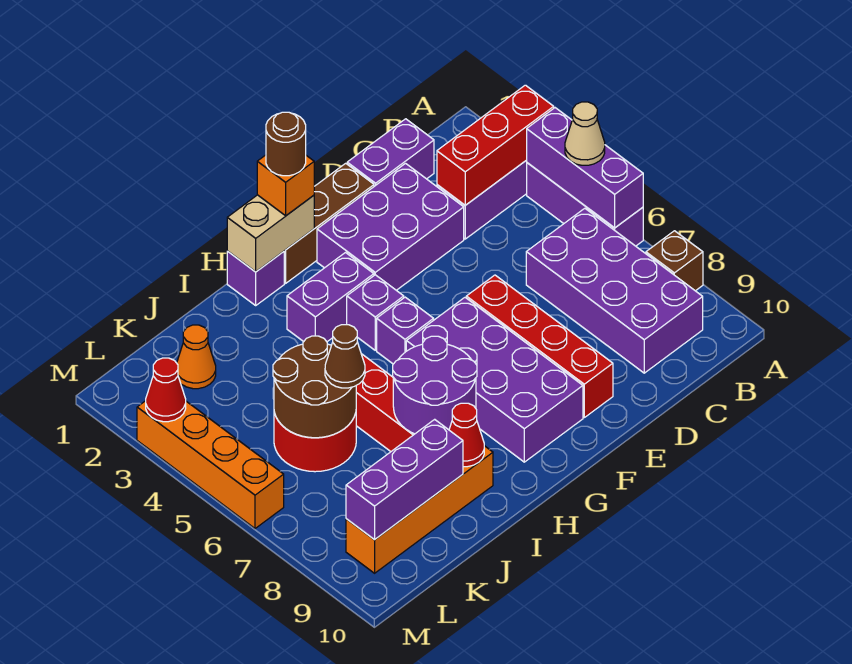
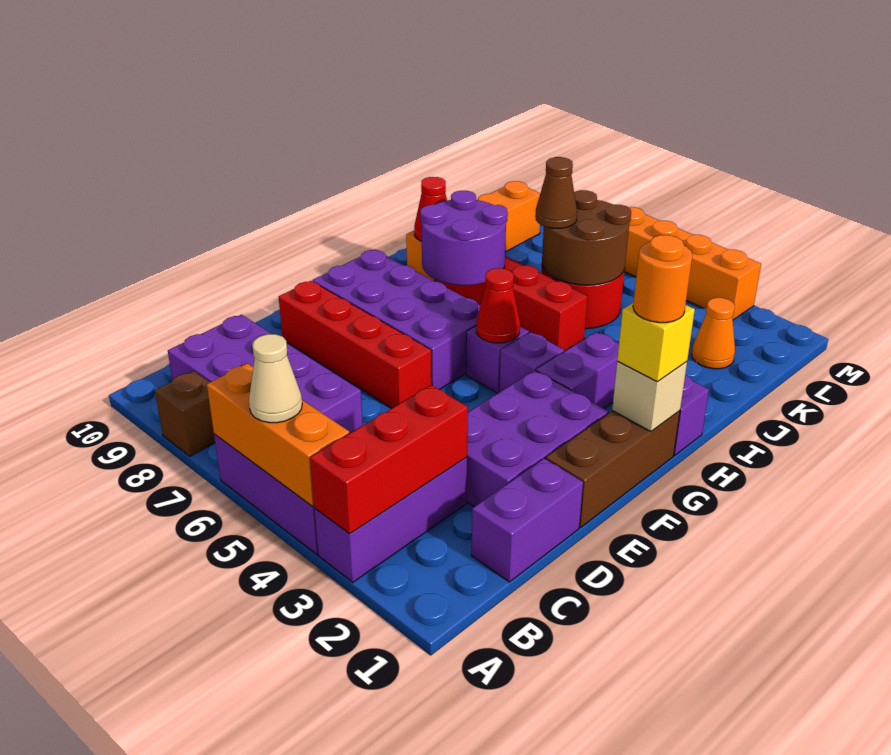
purple 1x3 brick [527,108,643,228] -> orange 1x3 brick [207,363,349,507]
tan 1x2 brick [227,195,314,272] -> tan 1x1 brick [612,361,687,432]
orange 1x1 brick [257,155,314,216] -> yellow 1x1 brick [617,303,695,382]
brown 1x1 round brick [266,112,306,176] -> orange 1x1 round brick [633,235,692,323]
purple 1x3 brick [346,419,463,540] -> none
red 1x1 cone [146,358,186,422] -> red 1x1 cone moved to [476,268,520,343]

